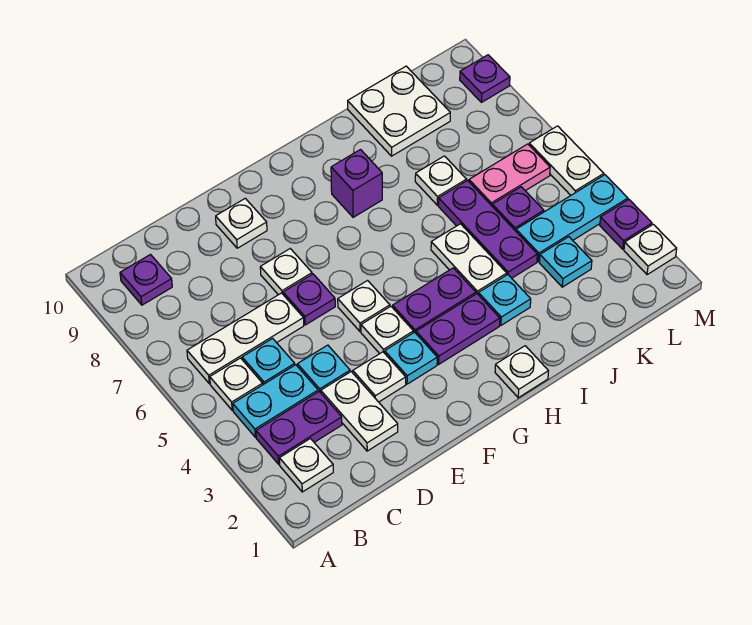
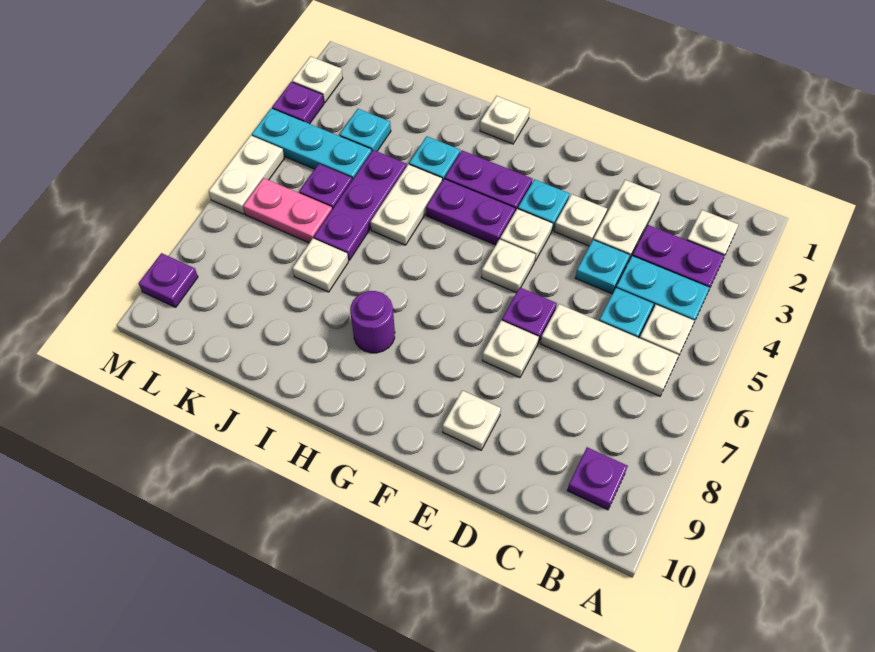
purple 1x1 brick [331,150,382,217] -> purple 1x1 round brick [350,291,395,353]
white 2x2 plate [348,66,450,156] -> none

